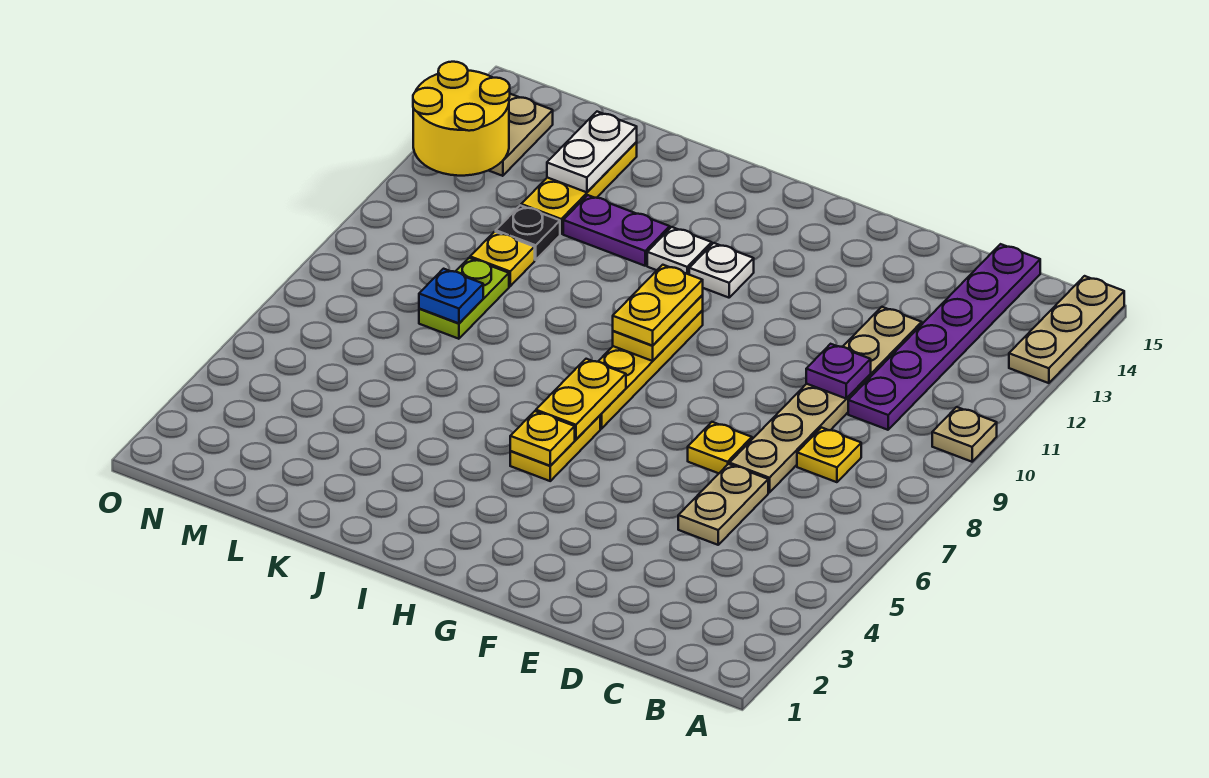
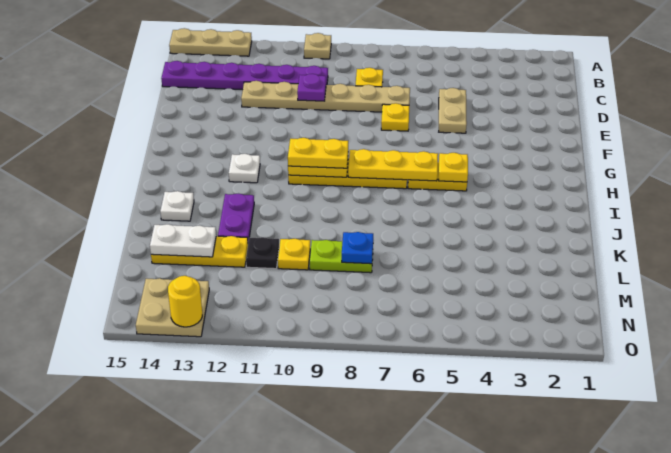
tan 1x2 plate [678,464,768,545] -> tan 1x2 plate turned to [439,88,467,133]
yellow 1x2 plate [536,359,626,440] -> yellow 1x3 plate [348,149,438,181]
white 1x1 plate [647,227,712,274] -> white 1x1 plate moved to [160,191,194,221]
yellow 2x2 round brick [413,62,510,176] -> yellow 1x1 round brick [168,276,202,327]

